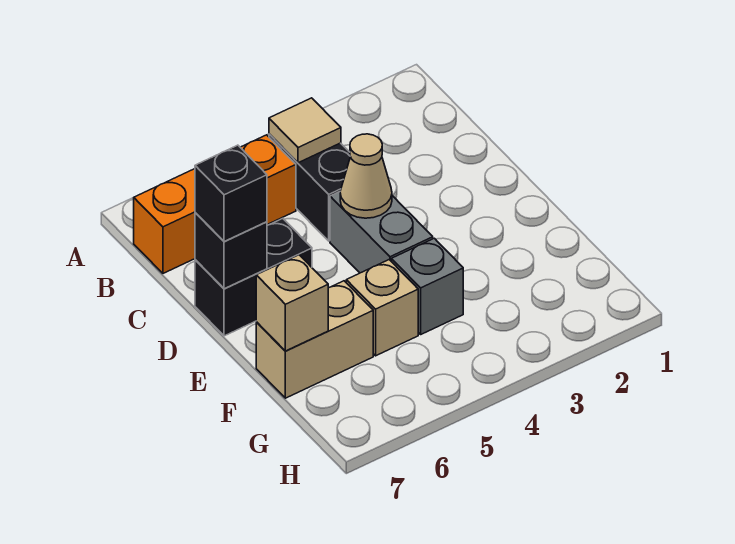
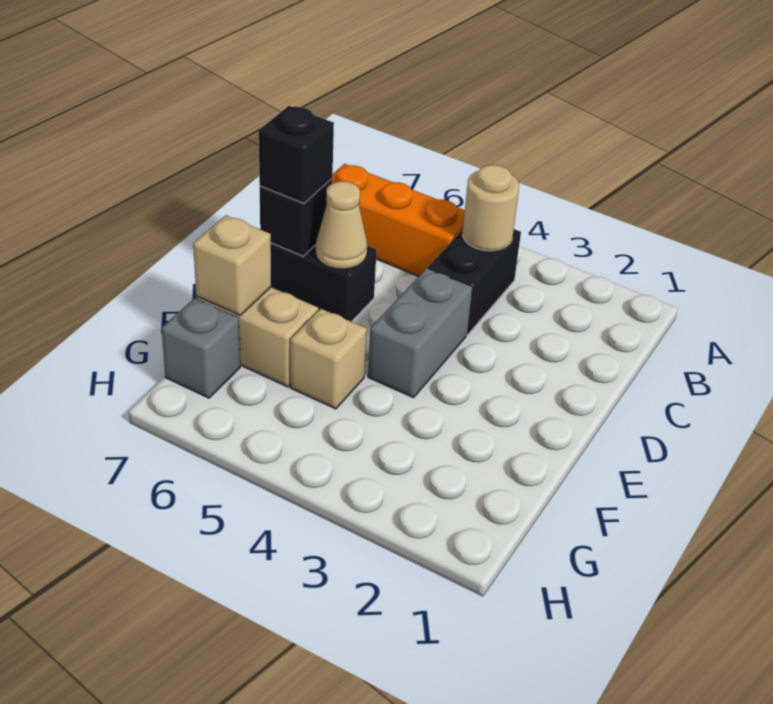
tan 1x1 tile [269,98,341,163] -> tan 1x1 round brick [462,165,519,251]
tan 1x1 cone [340,134,392,218] -> tan 1x1 cone moved to [315,181,367,269]
grey 1x1 brick [391,238,463,334] -> grey 1x1 brick moved to [162,298,240,398]

